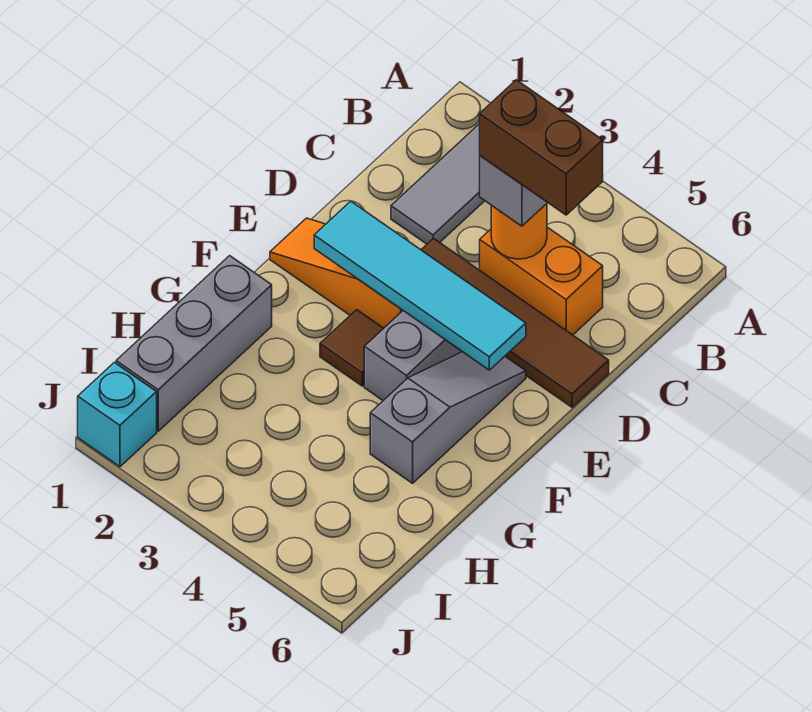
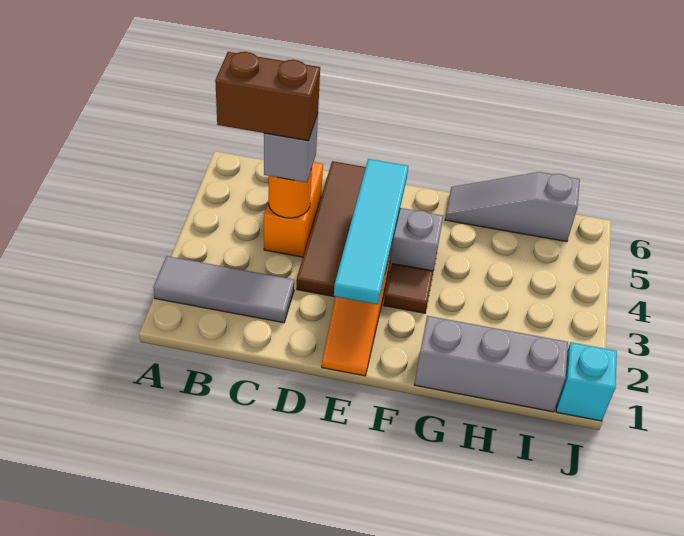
brown 1x2 brick [480,80,603,215] -> brown 1x2 brick turned to [215,52,320,141]
grey 1x3 slope [370,352,526,483] -> grey 1x3 slope moved to [445,172,580,242]

